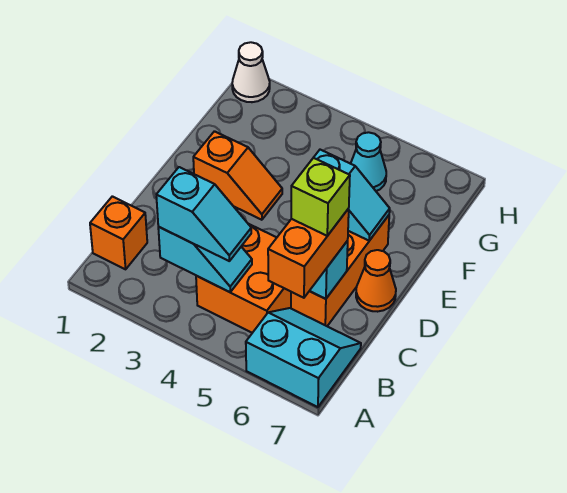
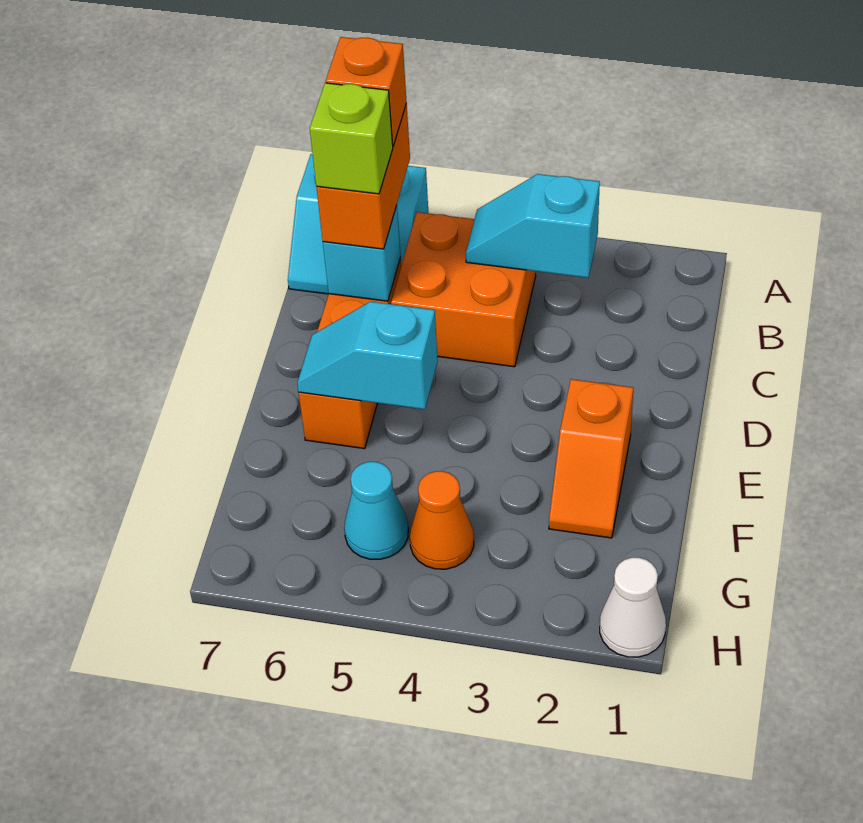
orange 1x1 brick [90,196,147,269] -> orange 1x1 brick moved to [326,37,407,146]
cyan 1x2 slope [156,167,251,261] -> none
orange 1x1 cone [356,250,396,312] -> orange 1x1 cone moved to [410,471,474,569]
orange 1x2 slope [193,131,282,220] -> orange 1x2 slope turned to [549,379,633,538]

